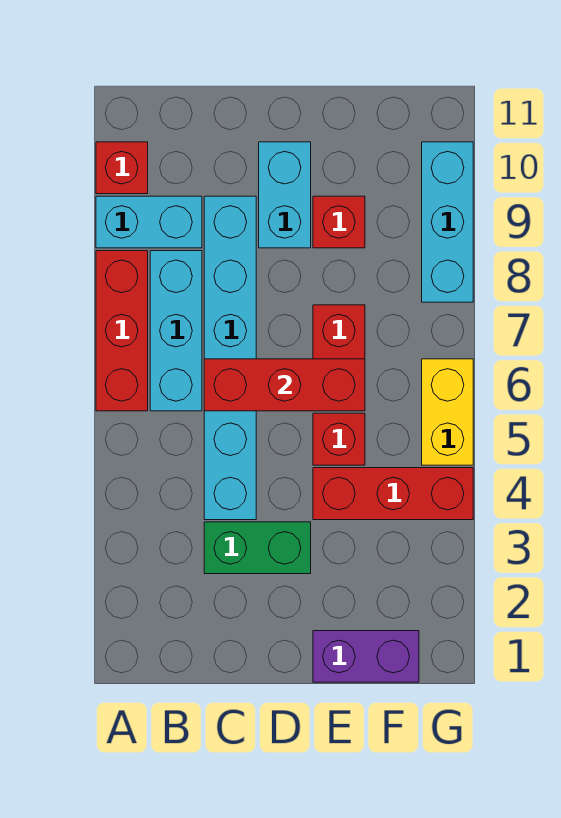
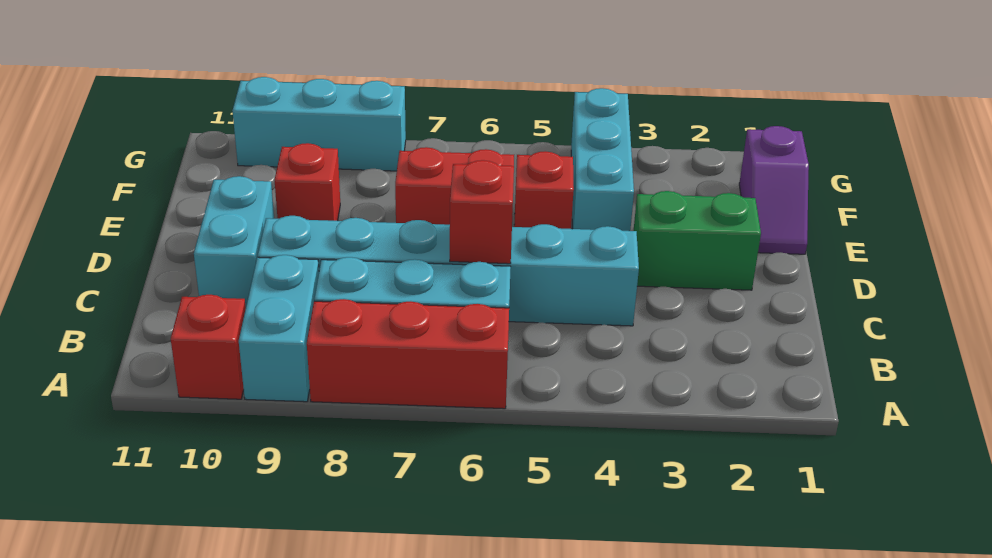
green 1x2 brick [204,522,311,574] -> green 1x2 brick turned to [634,191,761,290]
red 1x3 brick [204,359,365,411] -> red 1x1 brick [450,160,514,264]
cyan 1x2 brick [259,142,311,248] -> cyan 1x2 brick turned to [194,176,274,306]
purple 1x2 brick [313,631,419,682] -> purple 1x2 slope [739,126,809,254]
red 1x3 brick [313,468,473,520] -> cyan 1x3 brick [571,88,634,231]
yellow 1x2 brick [422,359,473,465] -> none

